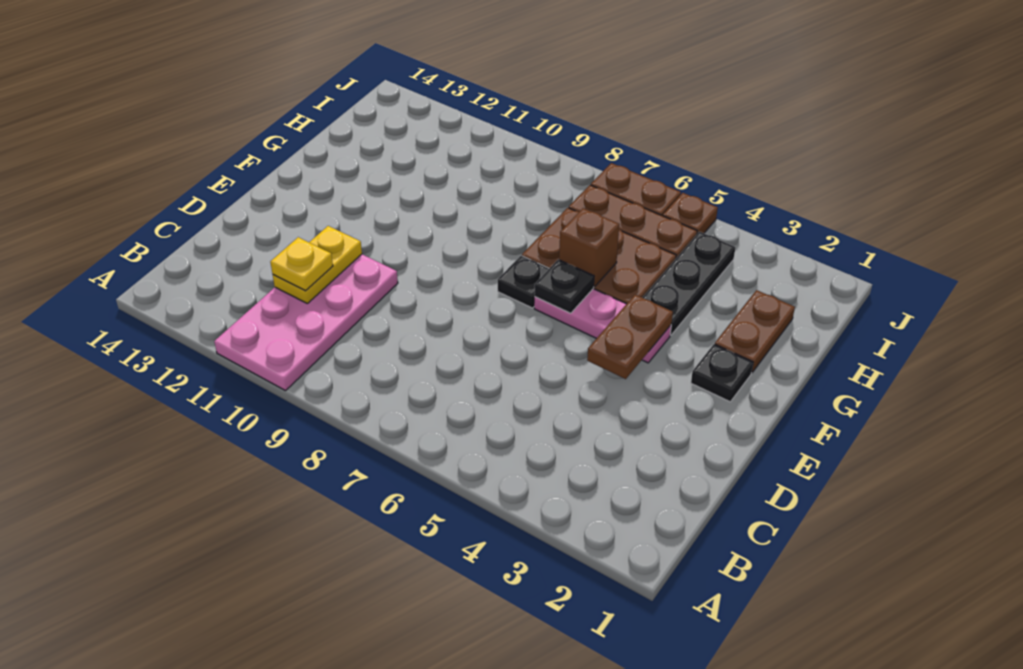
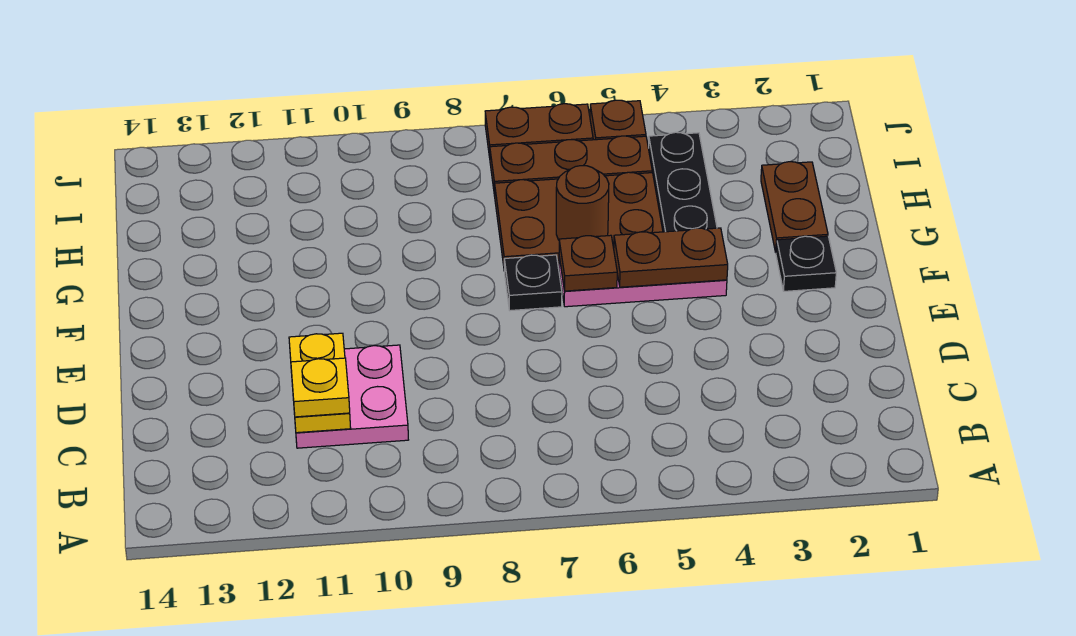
pink 2x4 plate [214,254,398,391] -> pink 2x2 plate [291,345,408,448]
brown 1x2 plate [587,295,673,379] -> brown 1x2 plate turned to [614,228,728,287]
black 1x1 plate [535,260,594,313] -> brown 1x1 plate [559,235,617,291]
brown 1x1 brick [559,208,619,287] -> brown 1x1 round brick [556,166,609,240]

